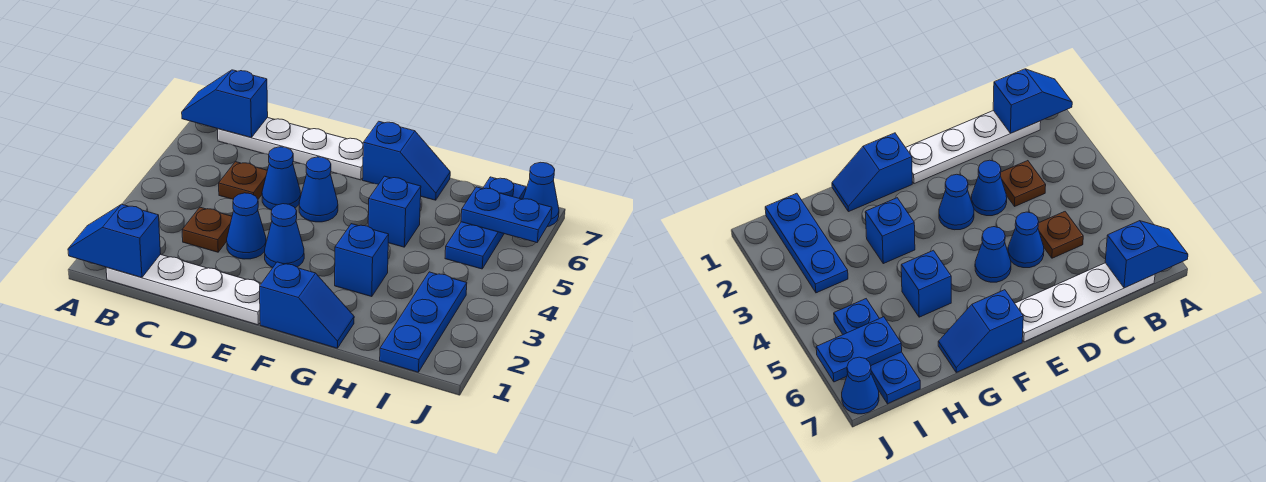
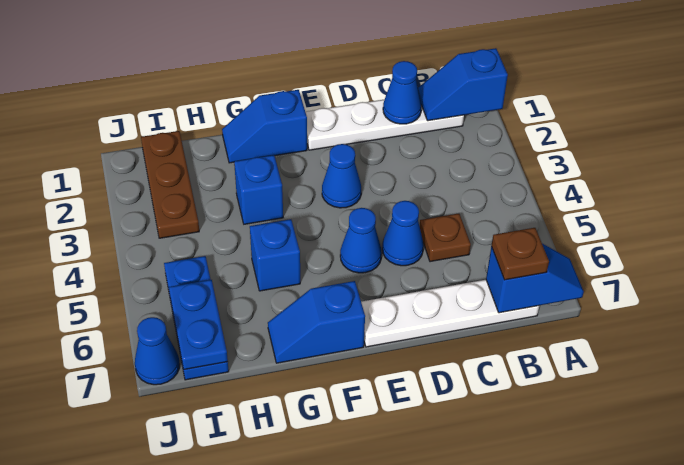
blue 1x2 slope [68,204,161,277] -> blue 1x2 slope turned to [418,48,508,121]
brown 1x1 plate [182,207,232,252] -> brown 1x1 plate moved to [491,228,549,280]
blue 1x1 cone [227,193,266,259] -> blue 1x1 cone moved to [383,61,422,124]
blue 1x3 plate [380,272,467,372] -> brown 1x3 plate [141,131,199,238]
blue 1x2 plate [461,187,552,242] -> blue 1x2 plate turned to [169,280,228,370]

